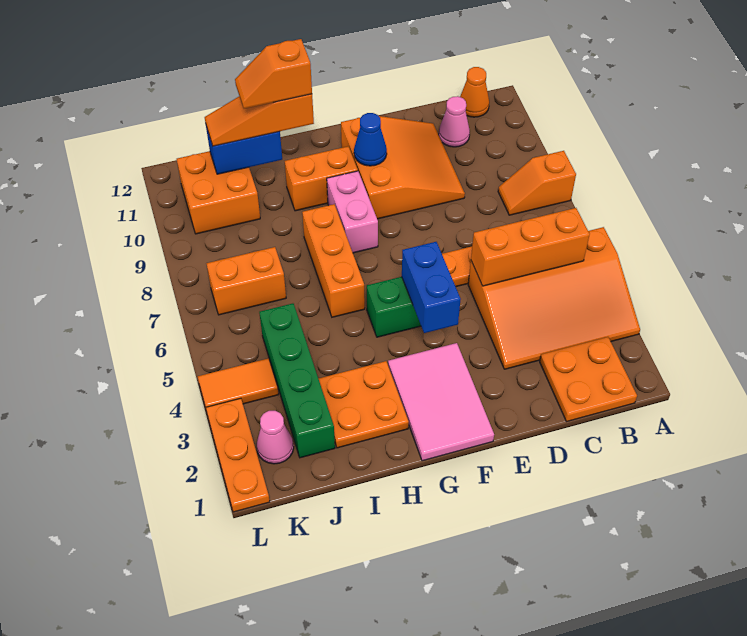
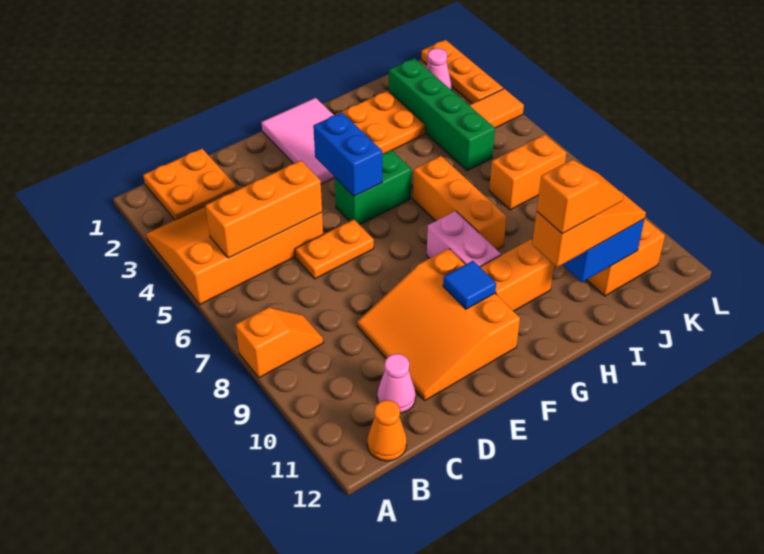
blue 1x1 cone [354,113,387,166] -> blue 1x1 tile [443,261,496,309]

